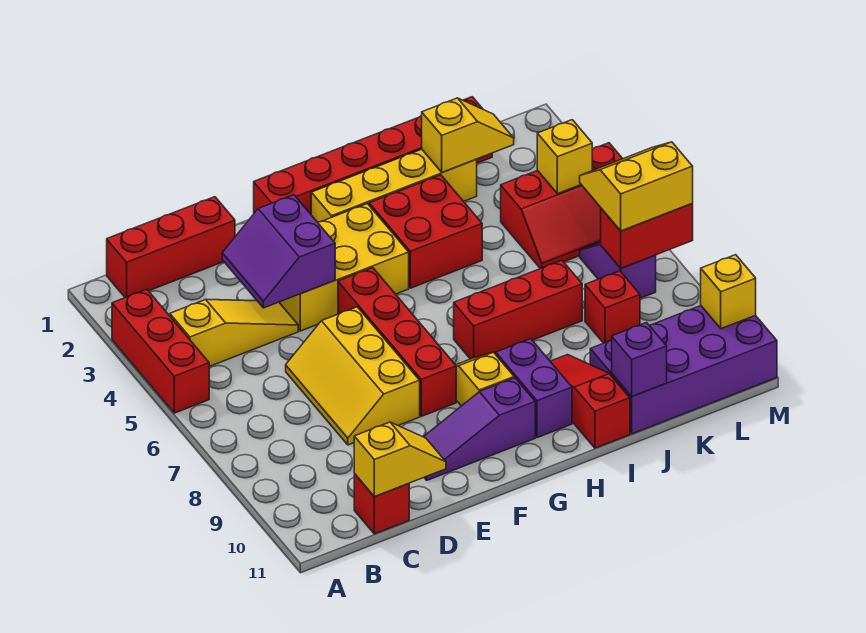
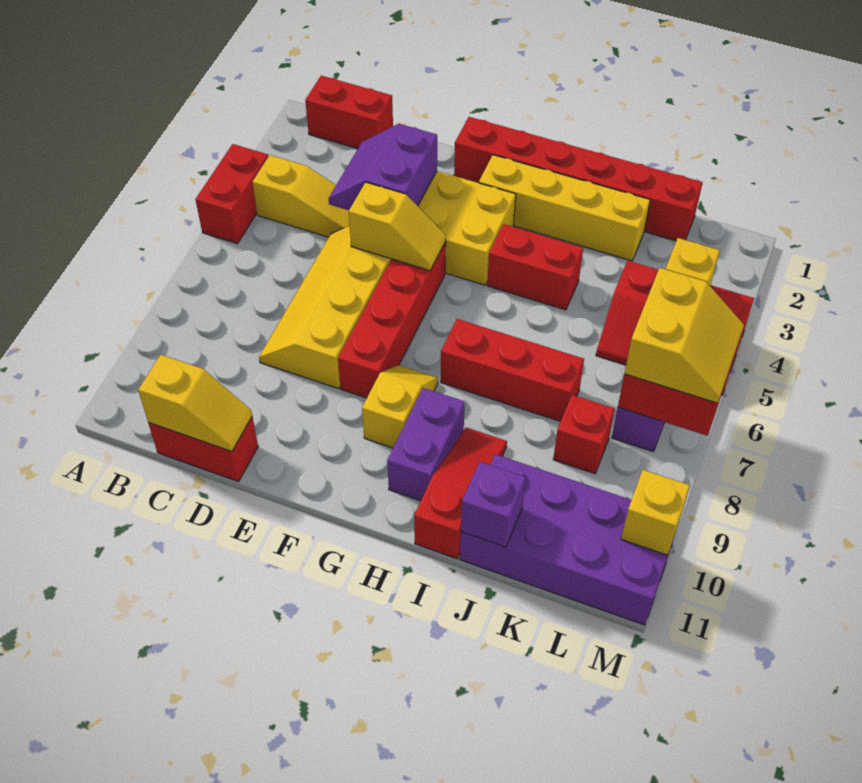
red 1x3 brick [112,289,209,413] -> red 1x2 brick [195,144,268,243]
red 1x3 brick [107,197,235,298] -> red 1x2 brick [305,76,393,149]
red 1x1 brick [354,474,409,534] -> red 1x2 brick [148,417,258,482]
yellow 2x3 slope [286,307,420,445] -> yellow 2x4 slope [259,225,391,389]
purple 1x3 slope [424,378,535,480] -> none
red 2x2 brick [369,175,482,288] -> red 1x2 brick [487,224,583,310]
yellow 1x2 slope [422,98,514,172] -> yellow 1x2 slope moved to [349,182,446,271]
yellow 2x2 slope [580,142,693,231] -> yellow 2x2 slope turned to [624,268,744,403]

